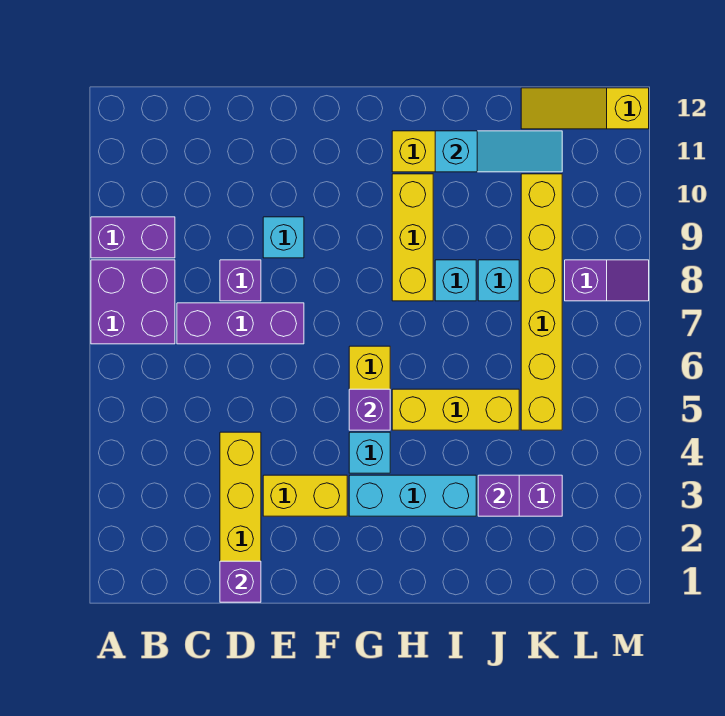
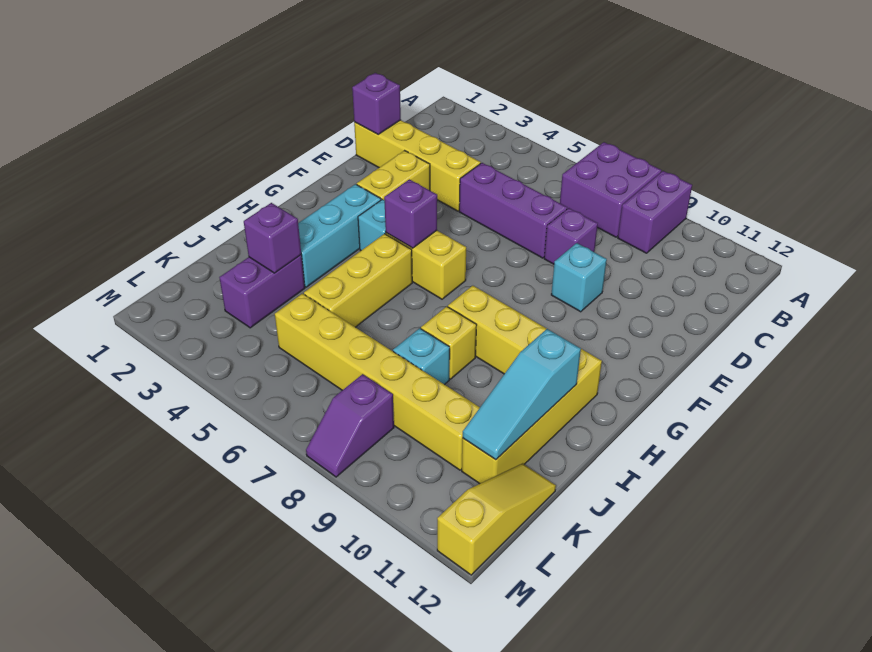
purple 1x3 brick [177,303,304,344] -> purple 1x3 brick turned to [459,163,567,258]
cyan 1x1 brick [435,260,476,301] -> yellow 1x1 brick [421,306,476,379]

